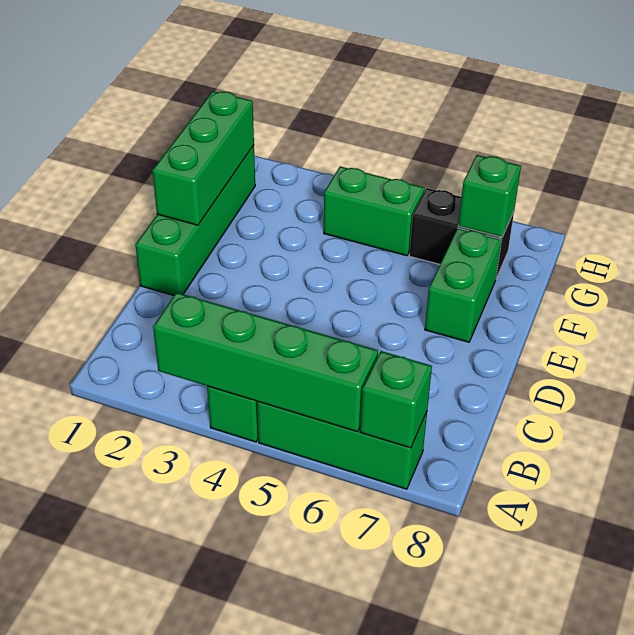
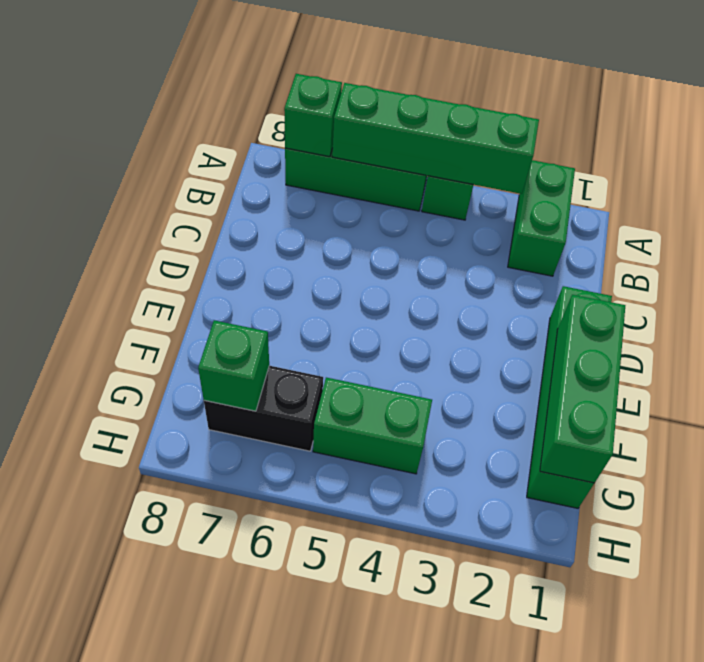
green 1x2 brick [425,228,501,342] -> green 1x2 brick moved to [508,160,575,276]

